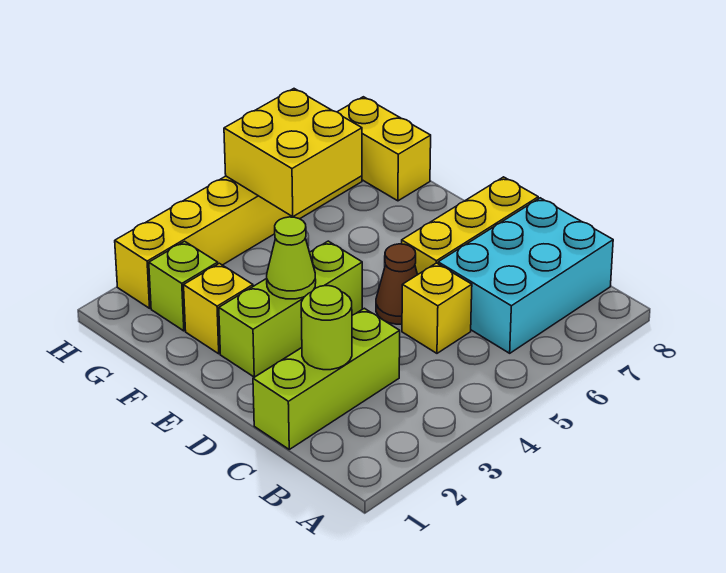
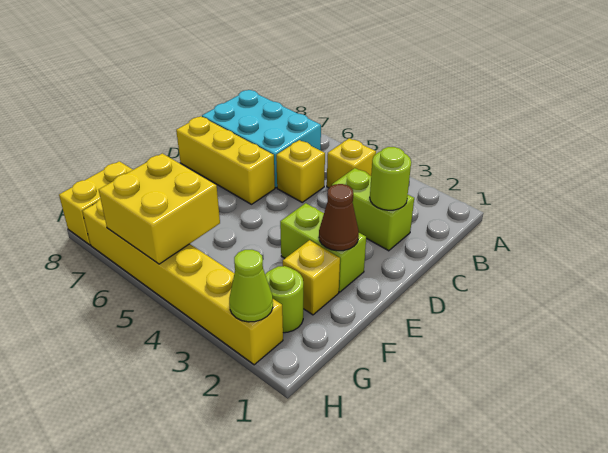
none -> yellow 1x1 brick [327,138,376,188]
lime 1x3 brick [253,308,400,449] -> lime 1x2 brick [332,168,414,251]
brown 1x1 cone [376,244,417,324] -> brown 1x1 cone moved to [319,184,359,251]
lime 1x3 brick [219,241,362,377] -> lime 1x2 brick [280,203,366,292]
lime 1x1 cone [267,217,316,299] -> lime 1x1 cone moved to [229,250,273,322]
lime 1x1 brick [149,241,218,331] -> lime 1x1 round brick [265,266,303,333]

